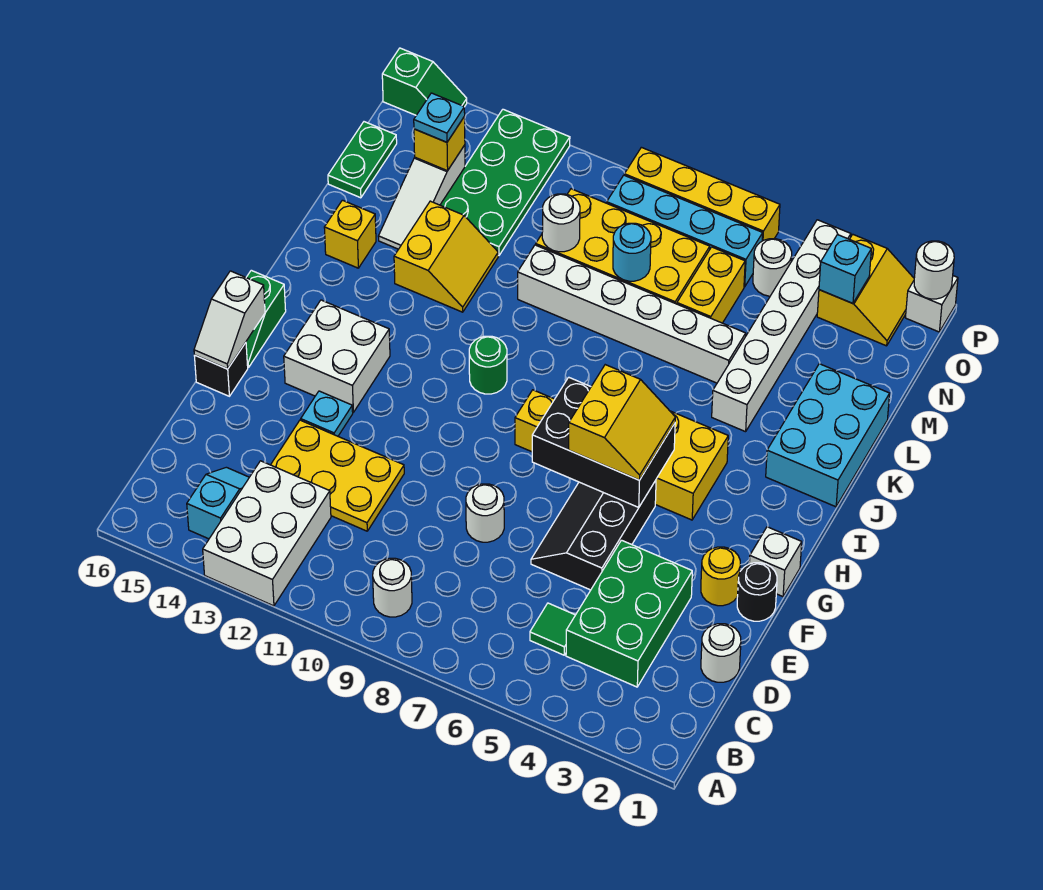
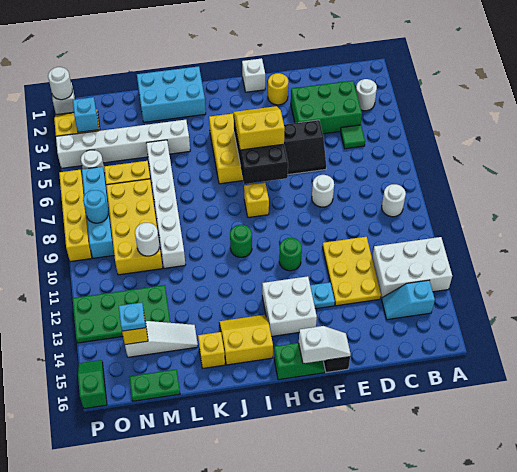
white 1x1 round brick [701,624,741,682] -> white 1x1 round brick moved to [356,79,377,111]
black 1x1 round brick [737,563,777,621] -> none
none -> green 1x1 round brick [279,238,302,271]
yellow 2x2 slope [394,201,498,312] -> yellow 2x2 slope moved to [219,315,273,365]
cyan 1x1 round brick [613,223,651,281] -> cyan 1x1 round brick moved to [83,190,108,223]

